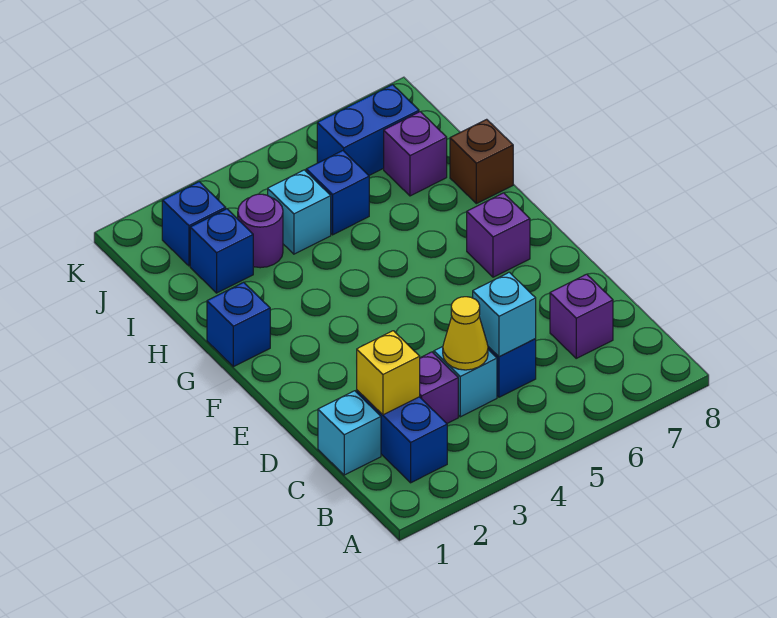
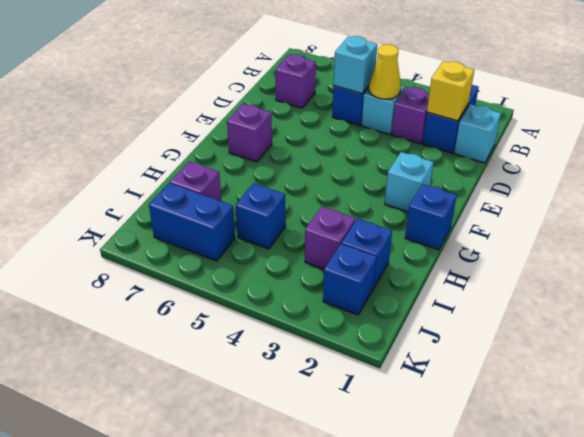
brown 1x1 brick [450,119,513,204] -> none
purple 1x1 round brick [238,194,283,268] -> purple 1x1 brick [305,207,355,269]
cyan 1x1 brick [268,170,331,254] -> cyan 1x1 brick moved to [385,152,433,212]

